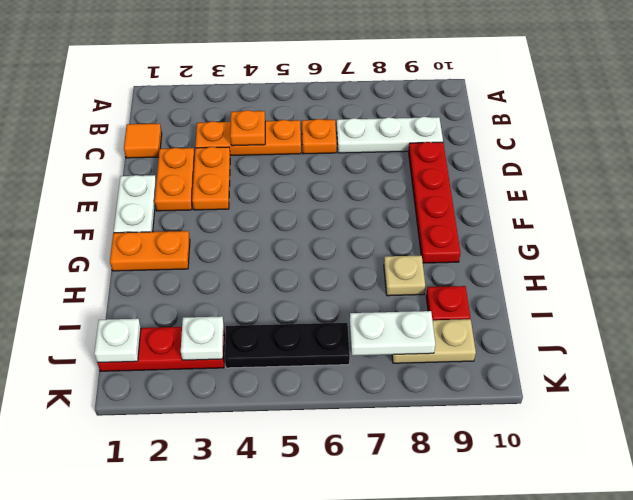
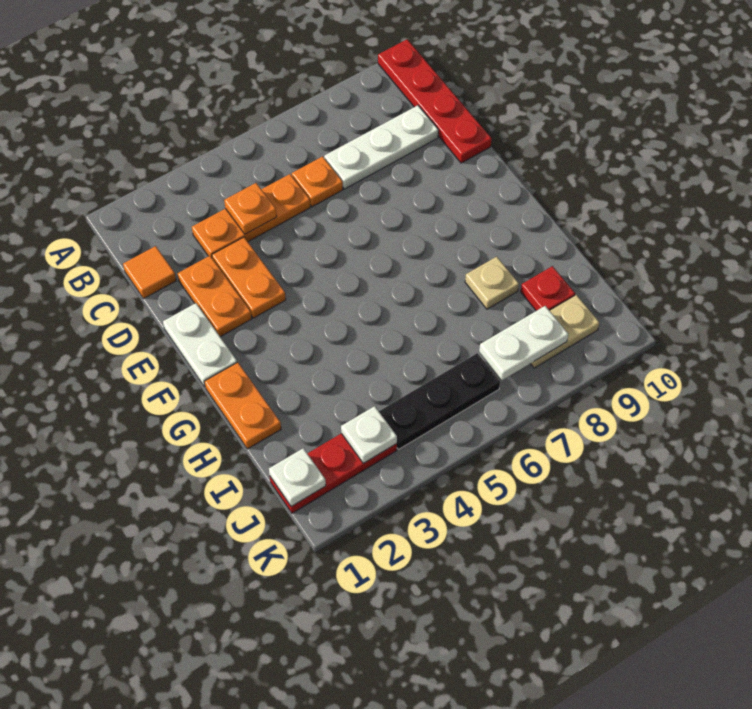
red 1x4 plate [409,142,460,263] -> red 1x4 plate moved to [378,39,492,163]
orange 1x2 plate [110,231,190,271] -> orange 1x2 plate turned to [204,362,281,449]

